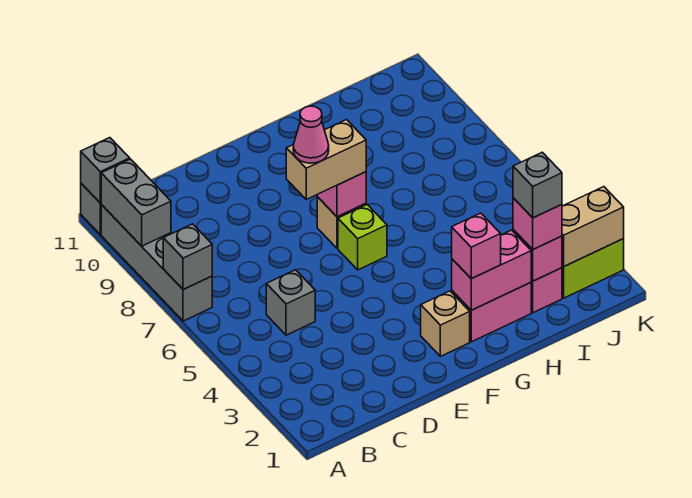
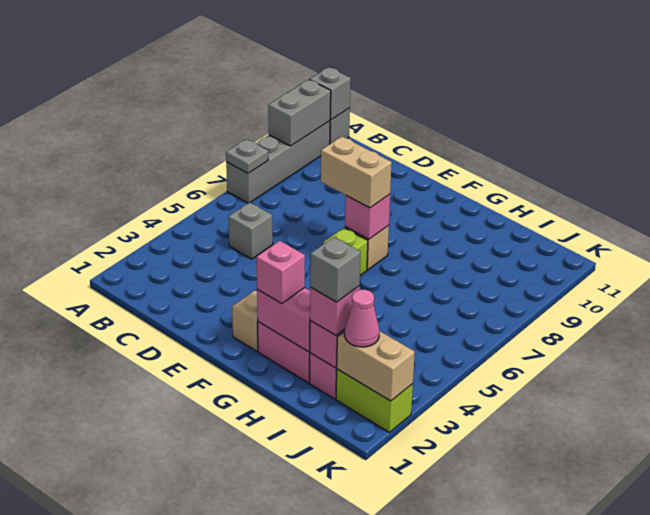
grey 1x1 brick [163,224,212,290] -> grey 1x1 plate [226,139,268,173]
pink 1x1 cone [293,106,329,163] -> pink 1x1 cone moved to [345,290,379,347]

